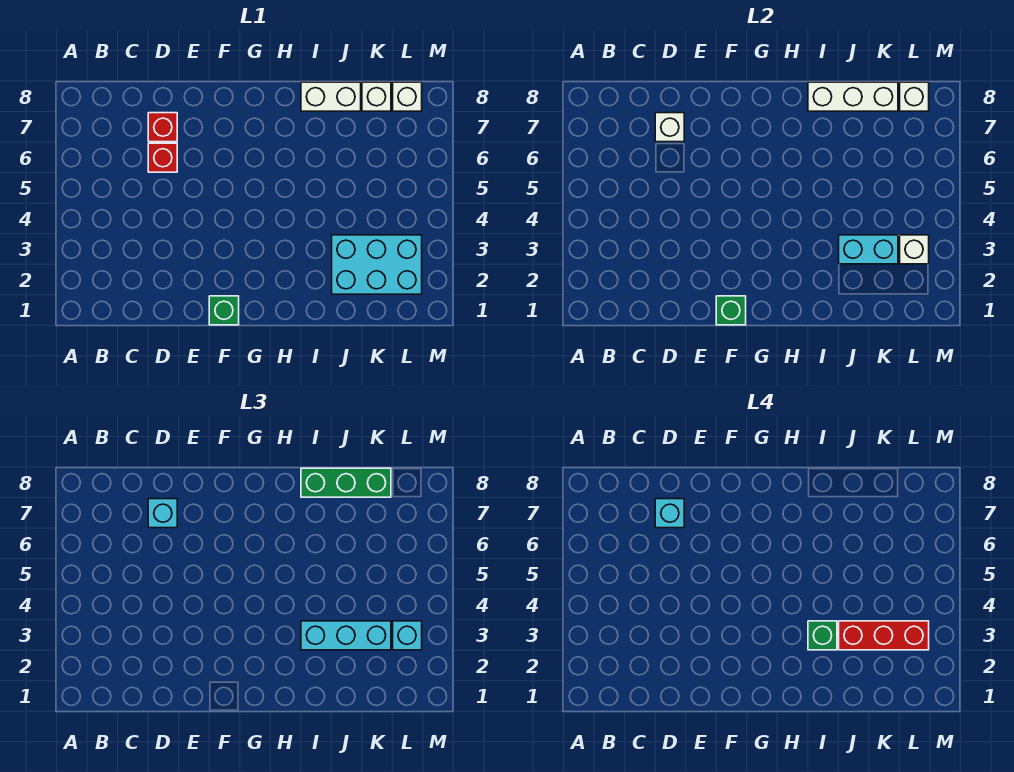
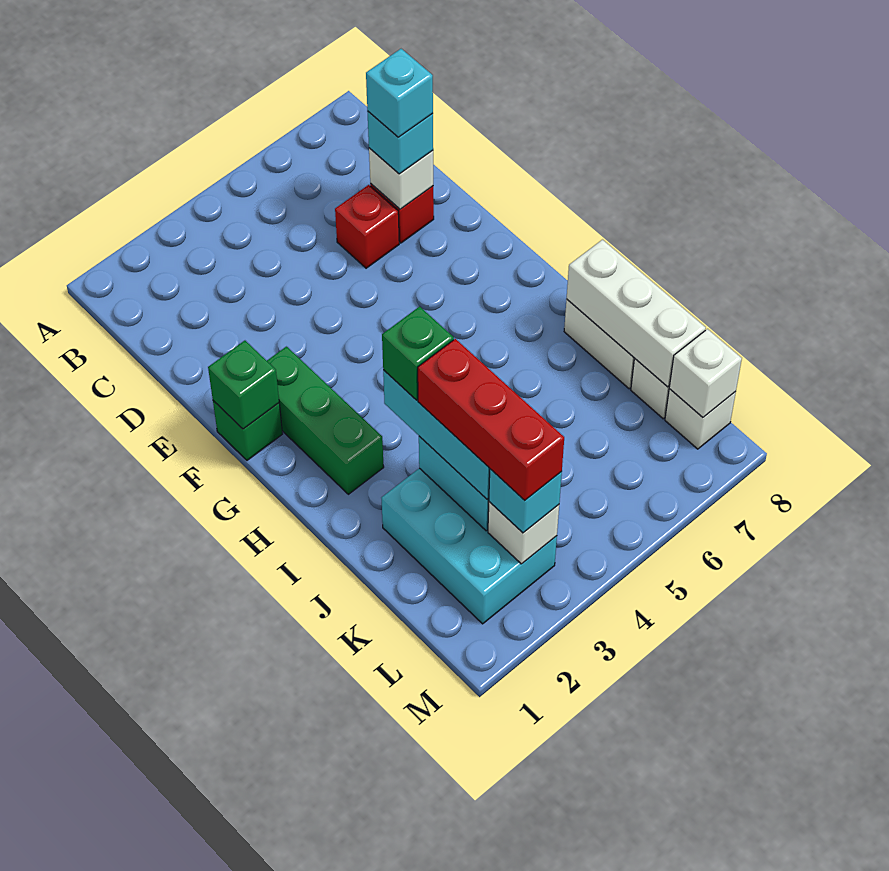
green 1x3 brick [301,468,391,497] -> green 1x3 brick moved to [267,347,384,494]

